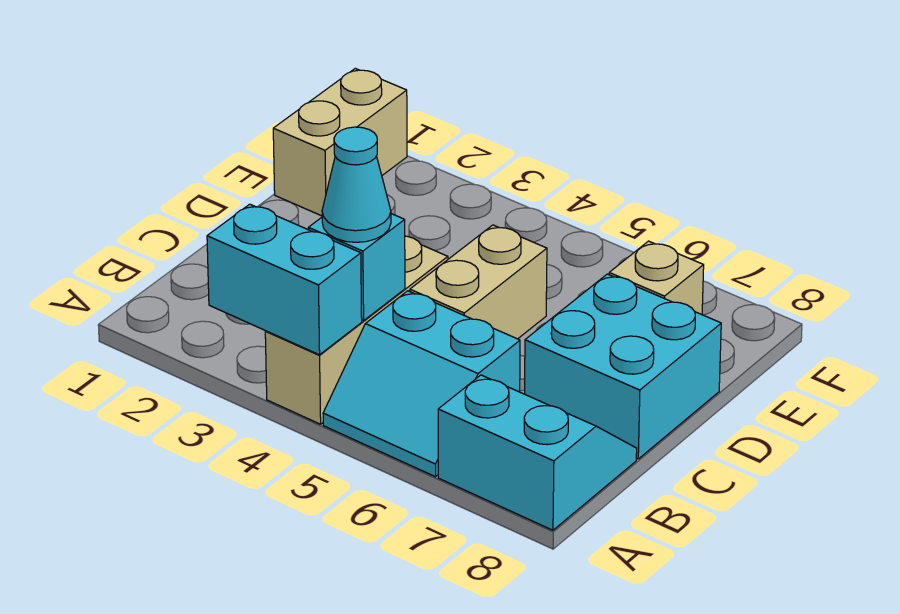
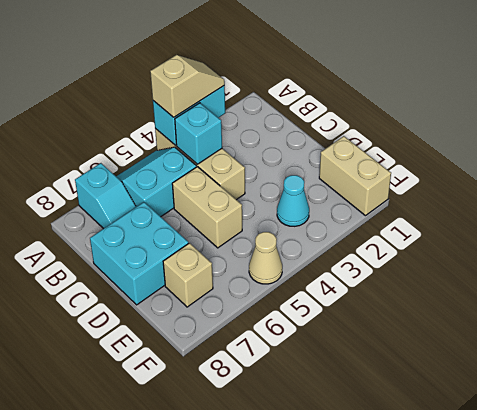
none -> tan 1x2 slope [150,55,225,117]
cyan 2x2 slope [438,375,637,530] -> cyan 1x2 slope [75,163,136,229]
cyan 1x1 cone [322,127,391,242] -> cyan 1x1 cone moved to [277,175,309,226]
none -> tan 1x1 cone [249,232,282,284]

